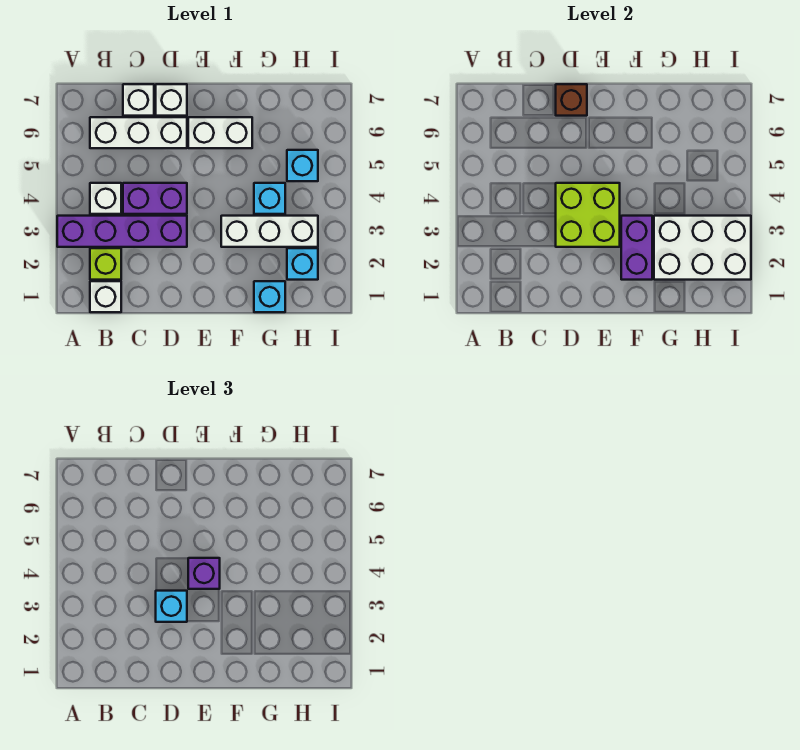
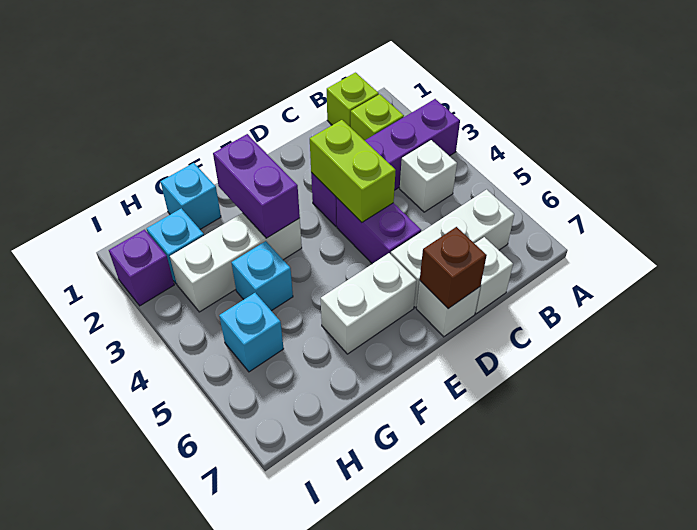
white 1x1 brick [90,281,121,312] -> lime 1x1 brick [327,73,379,127]
purple 1x2 brick [123,183,187,214] -> purple 1x2 brick turned to [337,198,421,264]
lime 2x2 brick [556,183,620,247] -> lime 1x2 brick [310,120,396,222]
cyan 1x1 brick [156,591,187,622] -> none
purple 1x1 brick [188,558,220,589] -> purple 1x1 brick moved to [109,230,174,306]
white 2x3 brick [654,216,751,280] -> none

